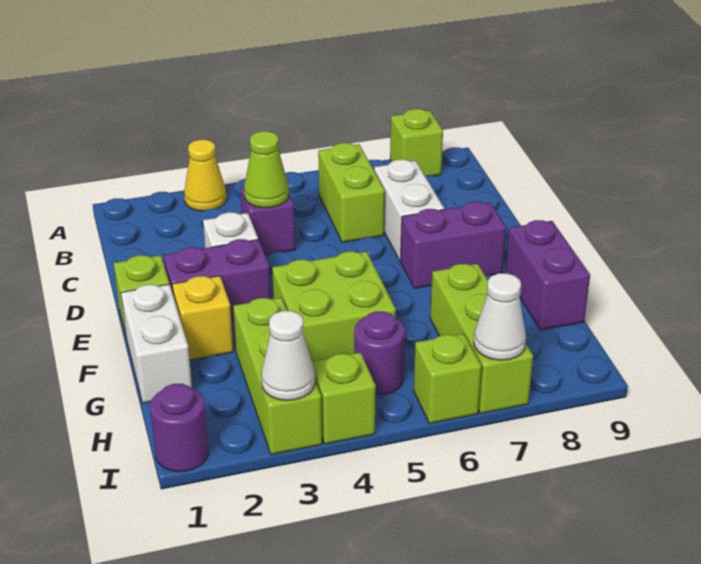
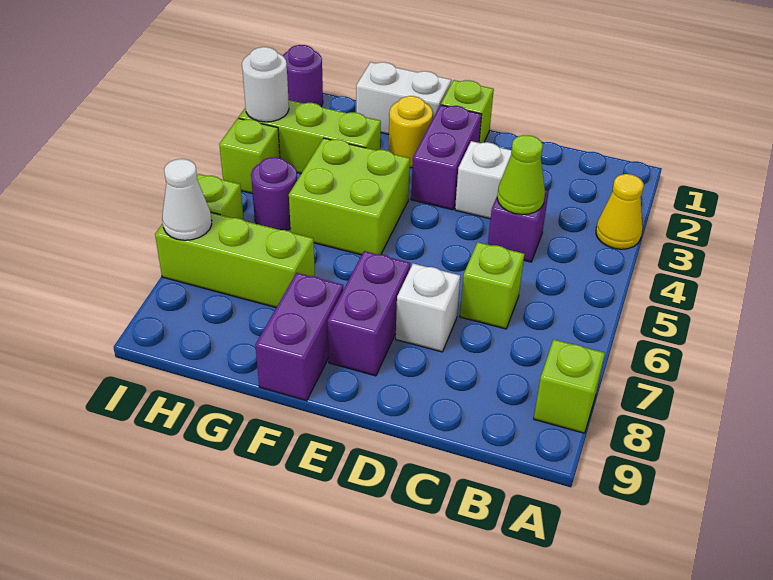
lime 1x2 brick [318,143,385,242] -> lime 1x1 brick [460,242,524,329]
white 1x2 brick [374,160,444,261] -> white 1x1 brick [396,263,460,352]
yellow 1x1 brick [172,276,233,360] -> yellow 1x1 round brick [389,96,433,168]
purple 1x2 brick [505,220,590,330] -> purple 1x2 brick turned to [255,273,343,401]
white 1x1 cone [261,311,315,401] -> white 1x1 round brick [242,47,289,122]

